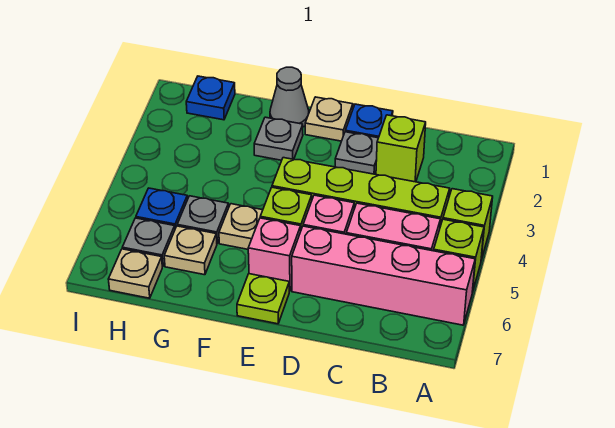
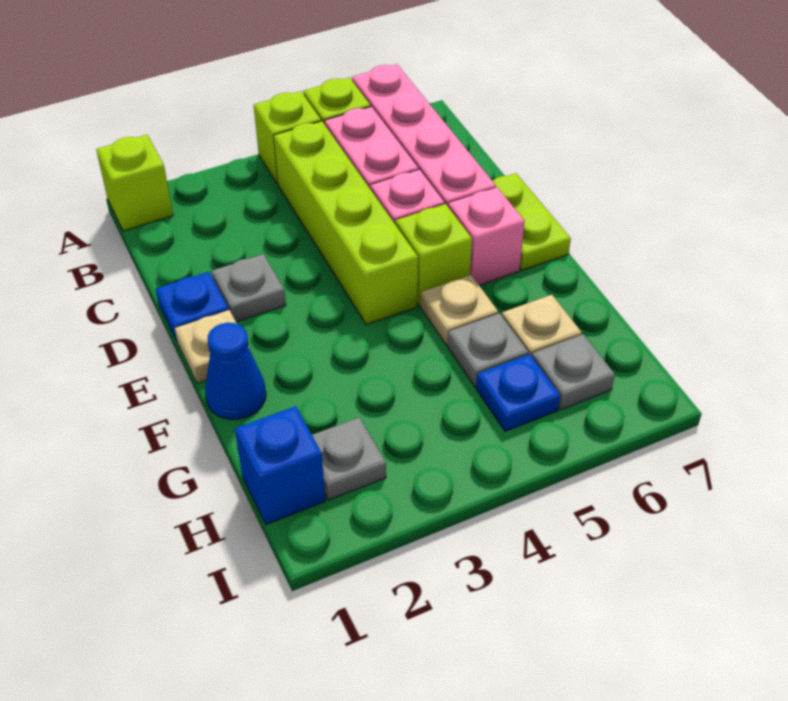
lime 1x1 brick [376,115,426,182] -> lime 1x1 brick moved to [96,135,173,231]
lime 1x1 plate [237,274,289,324] -> lime 1x2 plate [493,173,571,270]
grey 1x1 cone [270,67,309,127] -> blue 1x1 cone [205,323,266,419]
grey 1x1 plate [254,117,303,160] -> grey 1x1 plate moved to [312,417,386,500]
blue 1x1 plate [186,76,235,120] -> blue 1x1 brick [235,406,325,524]
tan 1x1 plate [108,249,162,298] -> none

